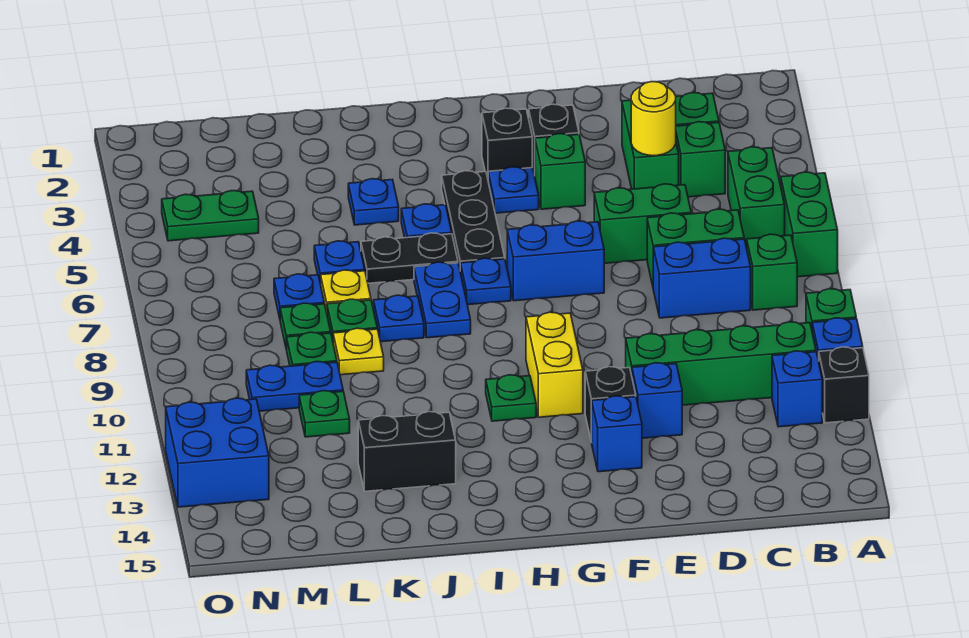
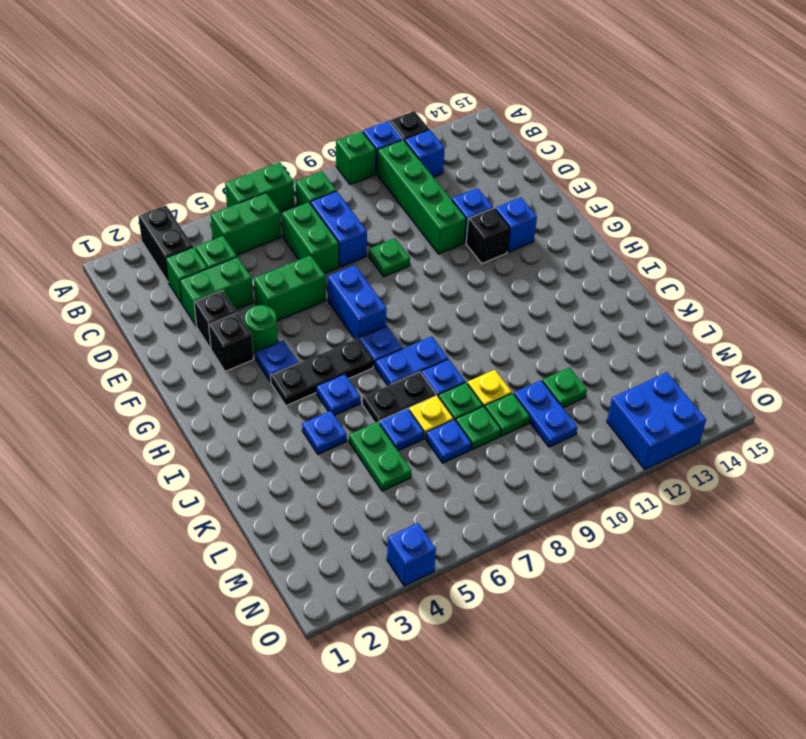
yellow 1x1 round brick [631,82,676,156] -> none
green 1x2 brick [594,184,691,263] -> green 1x2 brick turned to [254,255,326,321]
green 1x1 brick [535,134,585,209] -> green 1x1 round brick [245,305,278,353]
black 1x1 brick [482,108,532,178] -> black 1x1 brick moved to [194,291,237,348]
yellow 1x2 brick [526,312,583,417] -> none
green 1x1 plate [486,375,536,421] -> green 1x1 plate moved to [369,238,410,277]
black 1x2 plate [361,233,458,283] -> black 1x2 plate turned to [362,372,436,423]
black 1x2 brick [358,412,456,491] -> black 1x2 brick moved to [138,205,193,282]
green 1x2 plate [162,191,259,241] -> green 1x2 plate moved to [349,422,411,491]
none -> blue 1x1 brick [387,523,436,586]

